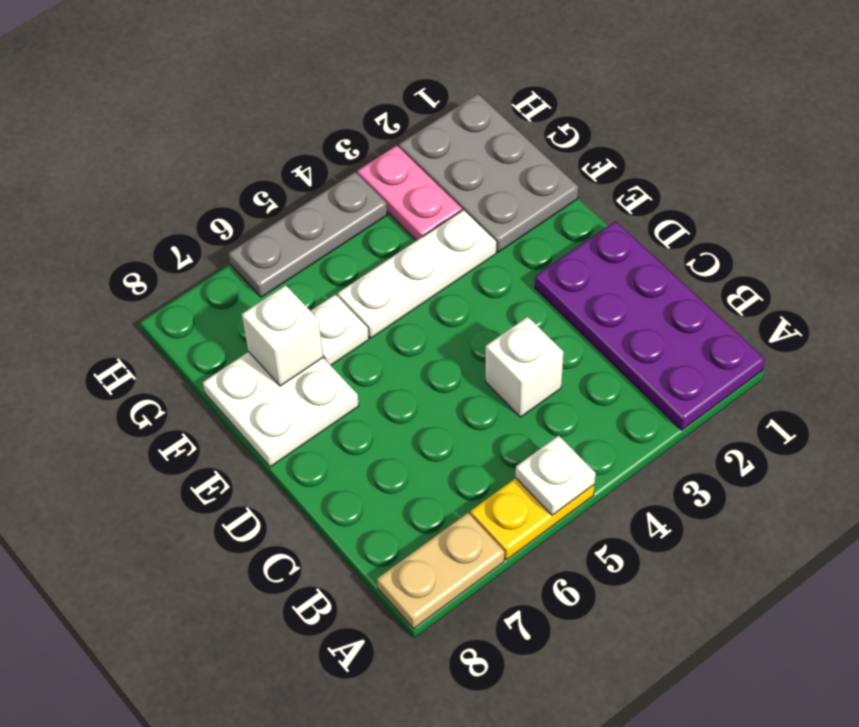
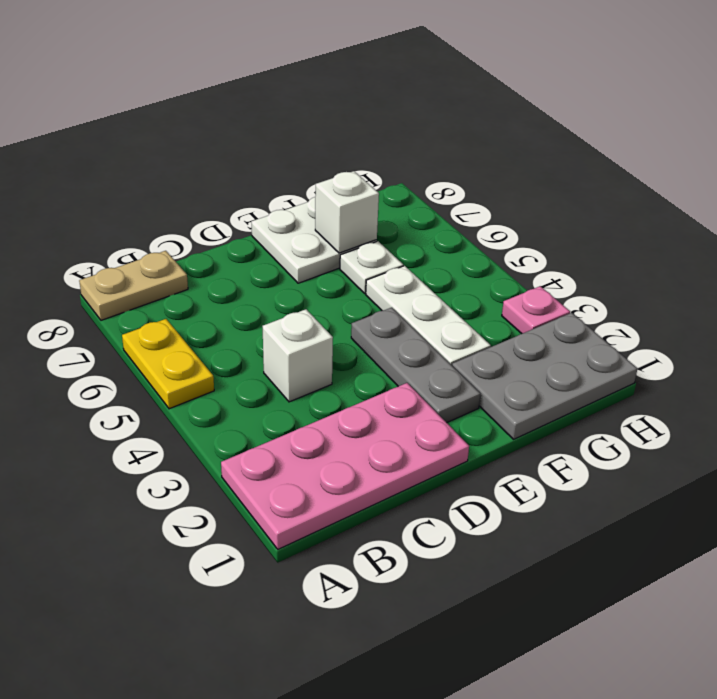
purple 2x4 plate [535,221,765,430] -> pink 2x4 plate [221,383,469,549]
white 1x1 plate [516,436,596,515] -> none
tan 1x2 plate [377,513,504,629] -> tan 1x2 plate turned to [79,251,188,320]
pink 1x2 plate [357,146,462,241] -> pink 1x1 plate [502,286,570,334]
grey 1x3 plate [229,172,387,297] -> grey 1x3 plate moved to [351,308,480,423]

